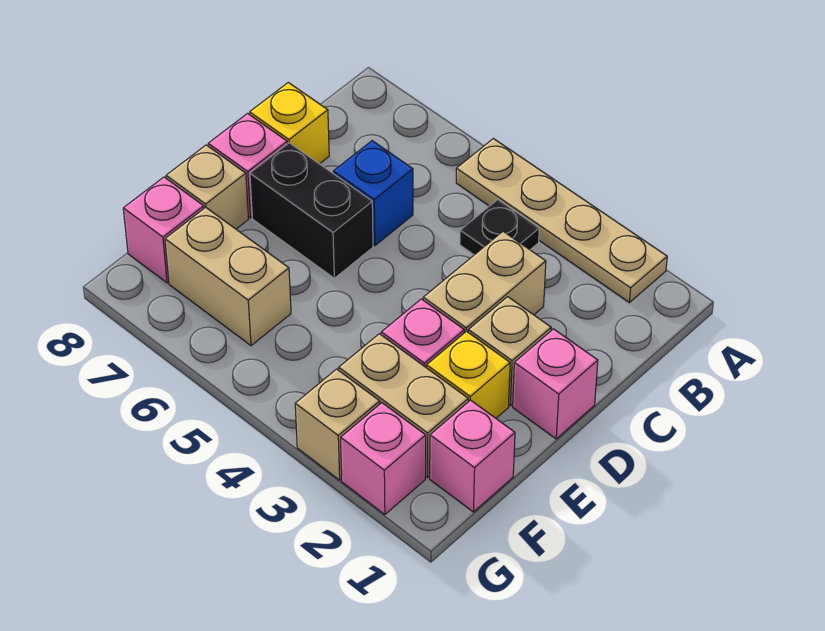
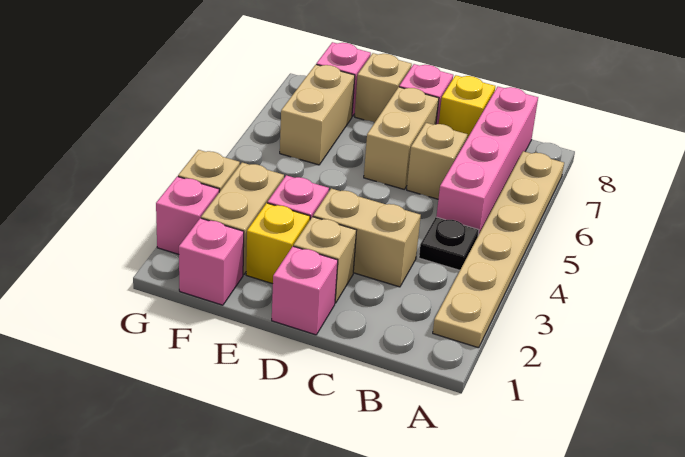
tan 1x4 plate [456,139,667,302] -> tan 1x6 plate [433,151,564,348]
none -> pink 1x4 brick [436,87,538,235]
blue 1x1 brick [333,141,413,245] -> tan 1x1 brick [407,123,467,199]
black 1x2 brick [250,143,373,278] -> tan 1x2 brick [364,87,439,189]

